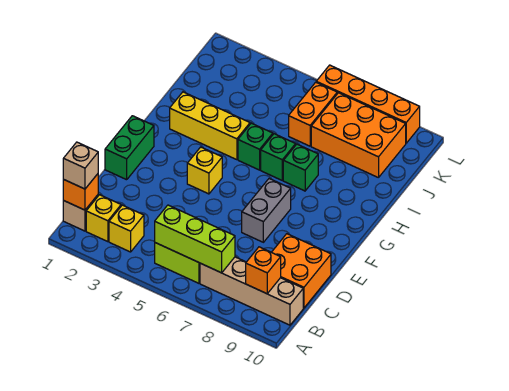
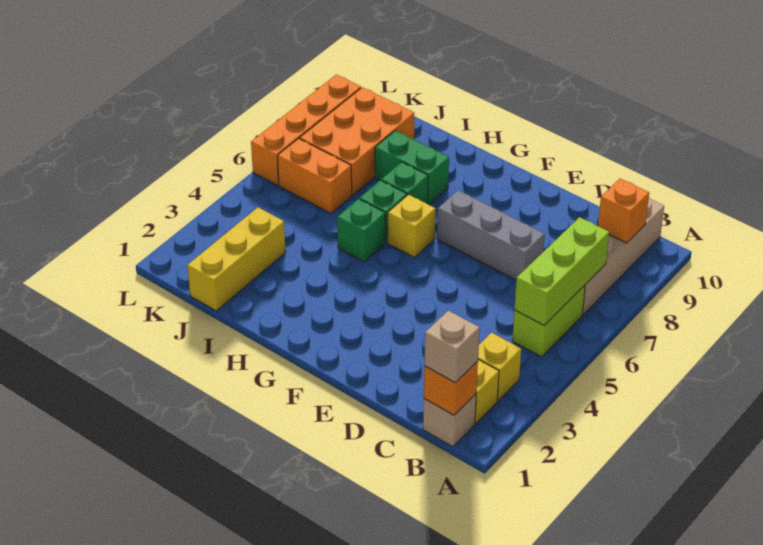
orange 2x2 brick [272,234,331,308] -> none
green 1x2 brick [105,116,154,180] -> green 1x2 brick moved to [375,131,449,205]
grey 1x2 brick [242,179,291,242] -> grey 1x3 brick [437,190,545,280]
yellow 1x1 brick [187,147,222,194] -> yellow 1x1 brick moved to [388,195,436,258]
yellow 1x3 brick [170,92,250,160] -> yellow 1x3 brick moved to [187,208,286,311]

